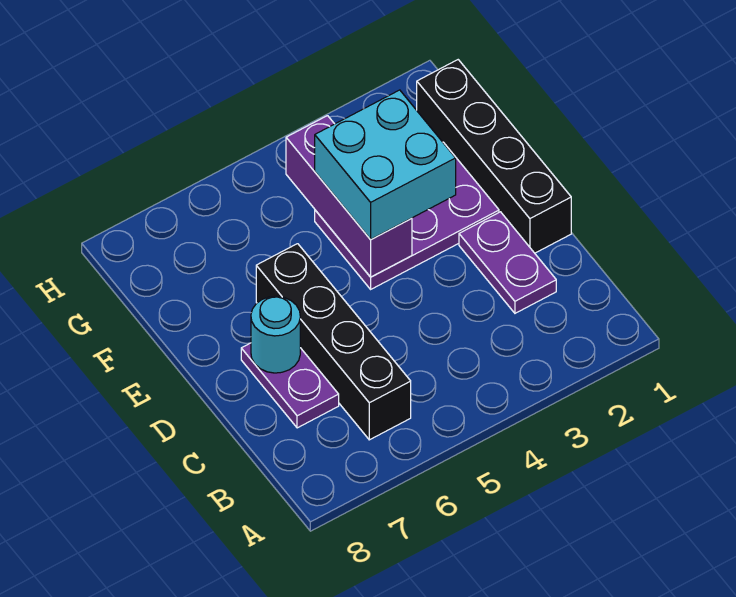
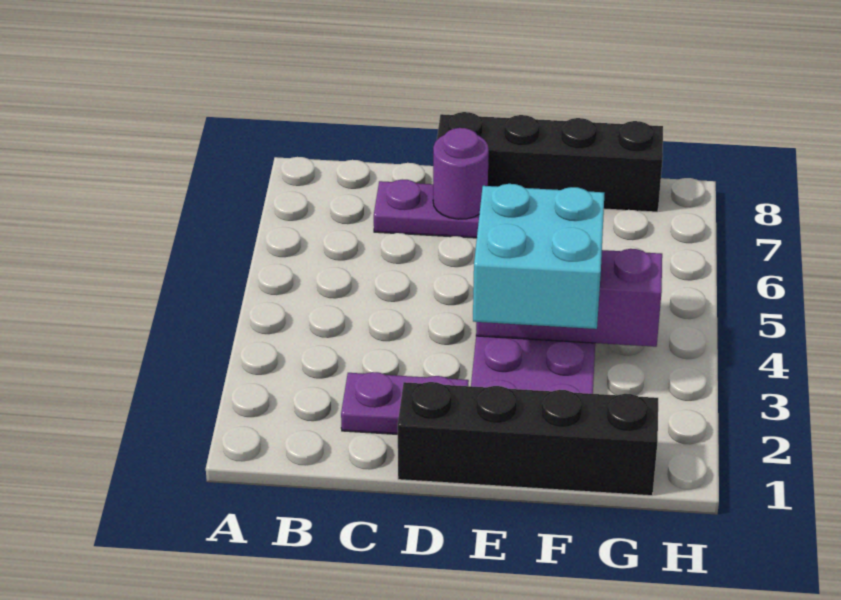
black 1x4 brick [256,244,411,440] -> black 1x4 brick moved to [437,112,663,212]
cyan 1x1 round brick [251,296,300,373] -> purple 1x1 round brick [433,128,489,219]

